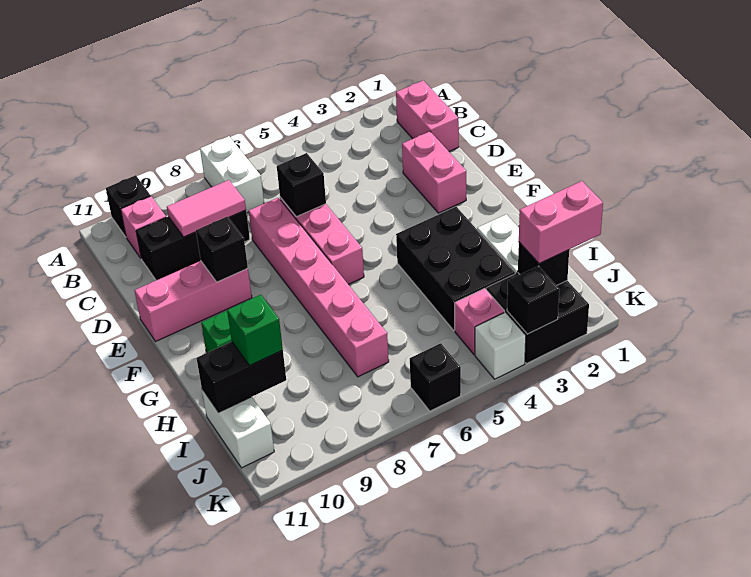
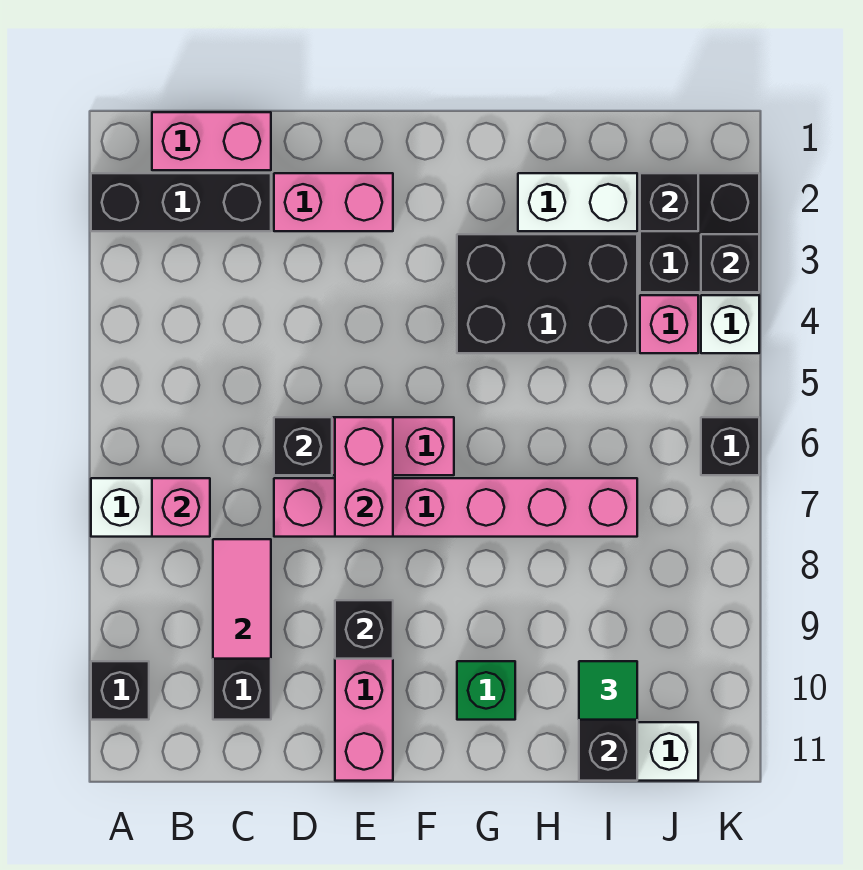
none -> black 1x3 brick [91,173,271,231]
pink 1x1 brick [121,196,166,258] -> pink 1x1 brick moved to [152,478,210,537]
green 1x1 brick [227,295,283,365] -> green 1x1 tile [579,661,637,720]
pink 1x2 brick [519,181,603,264] -> pink 1x2 brick moved to [335,417,393,537]

